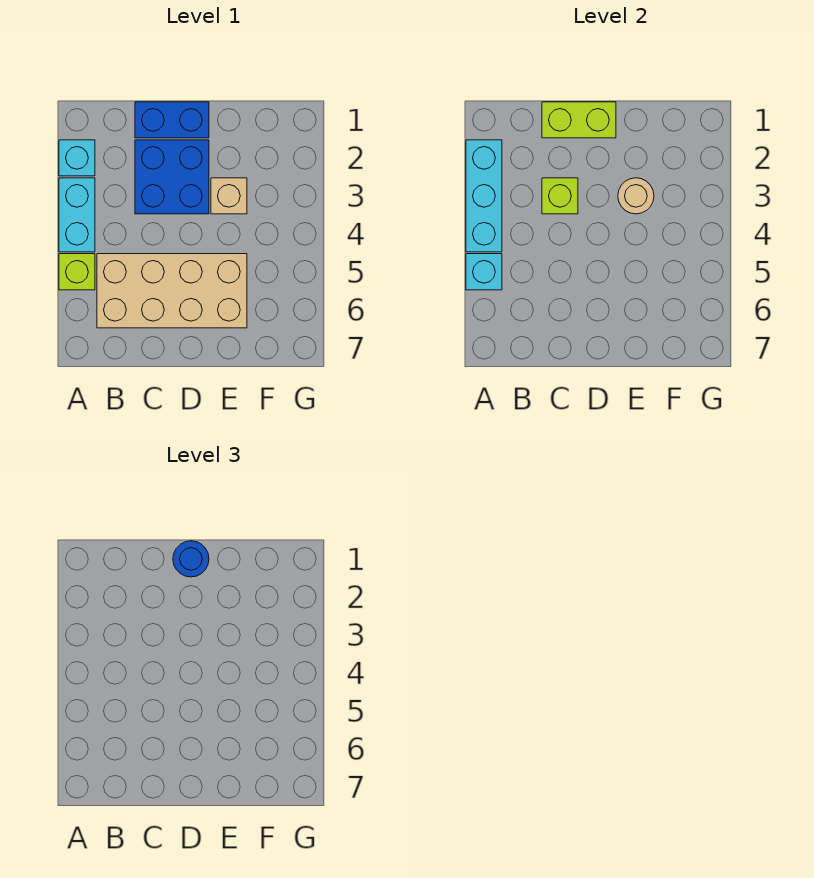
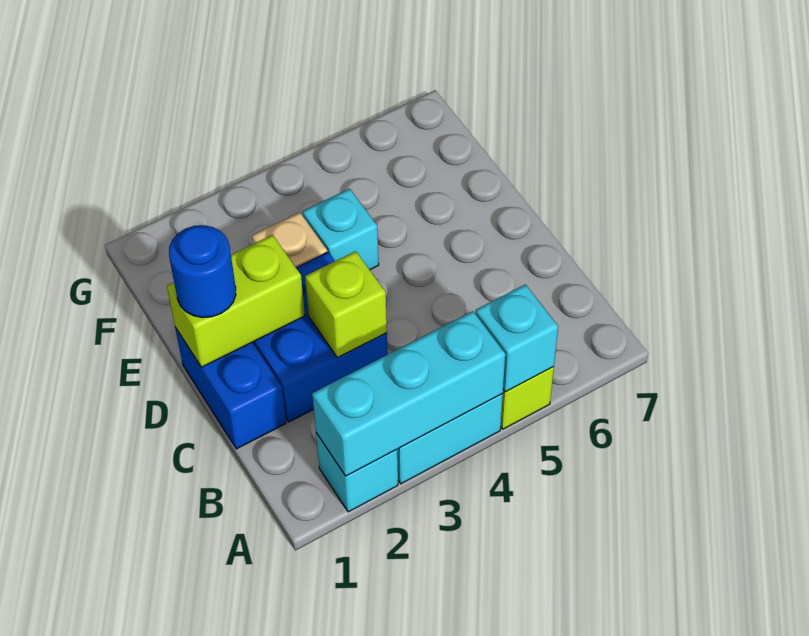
tan 2x4 brick [97,254,247,328] -> none
lime 1x2 brick [542,102,616,138] -> lime 1x2 brick turned to [167,235,305,367]
tan 1x1 round brick [618,178,654,214] -> none
none -> cyan 1x1 brick [302,189,379,270]

